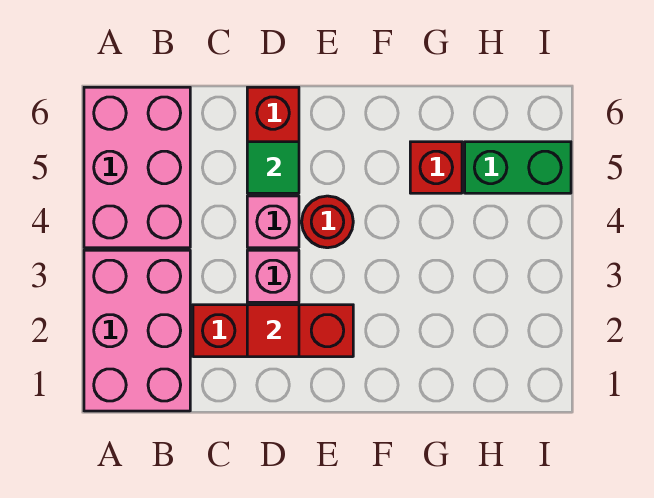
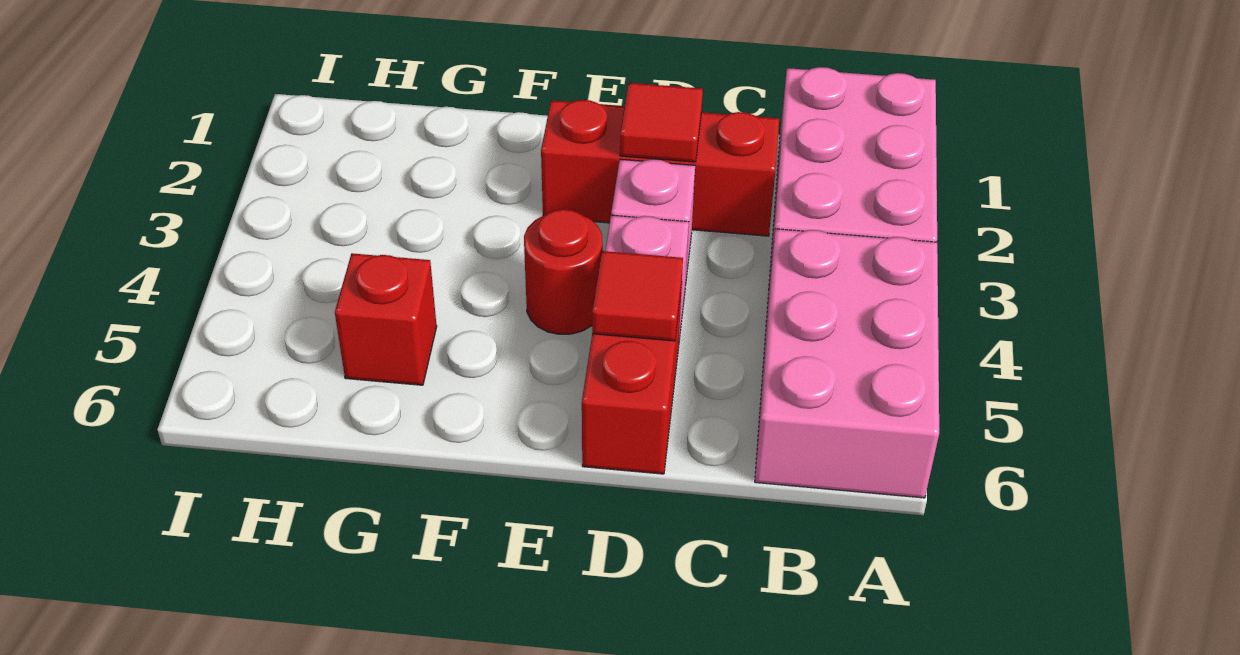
green 1x1 tile [247,142,299,193] -> red 1x1 tile [592,251,683,341]
green 1x2 brick [465,142,571,193] -> none

